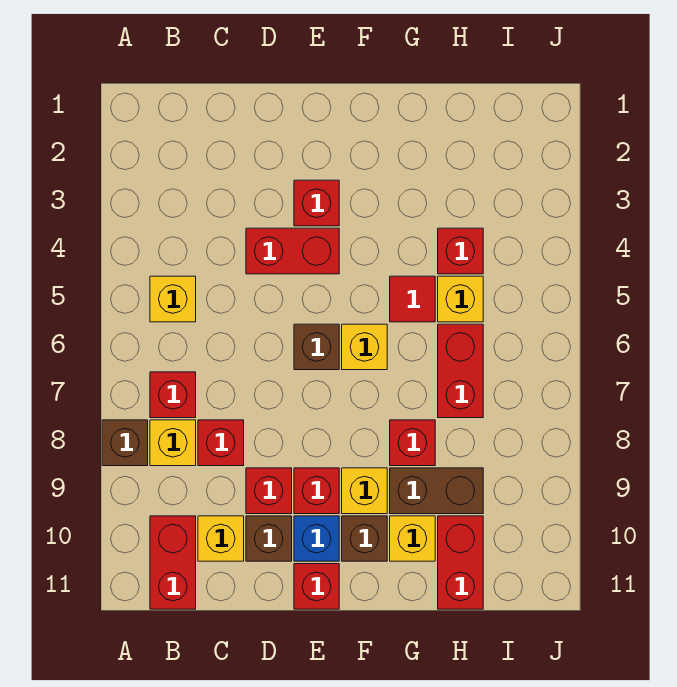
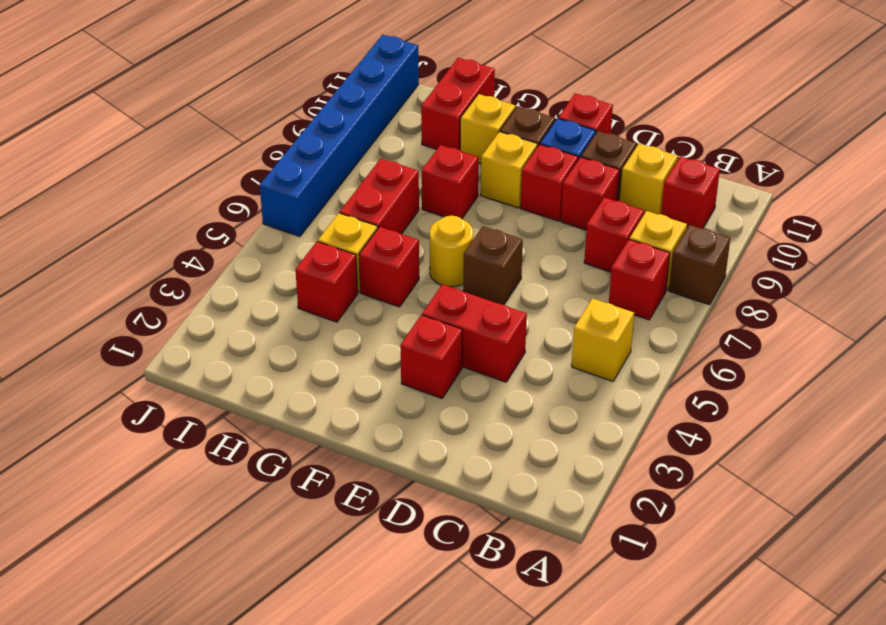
red 1x2 brick [150,516,196,609] -> red 1x1 brick [661,157,720,228]
yellow 1x1 brick [342,324,387,370] -> yellow 1x1 round brick [430,216,473,287]
red 1x1 tile [390,276,435,322] -> red 1x1 brick [359,227,419,307]
brown 1x2 brick [390,468,483,514] -> none
none -> blue 1x6 brick [260,35,419,237]

